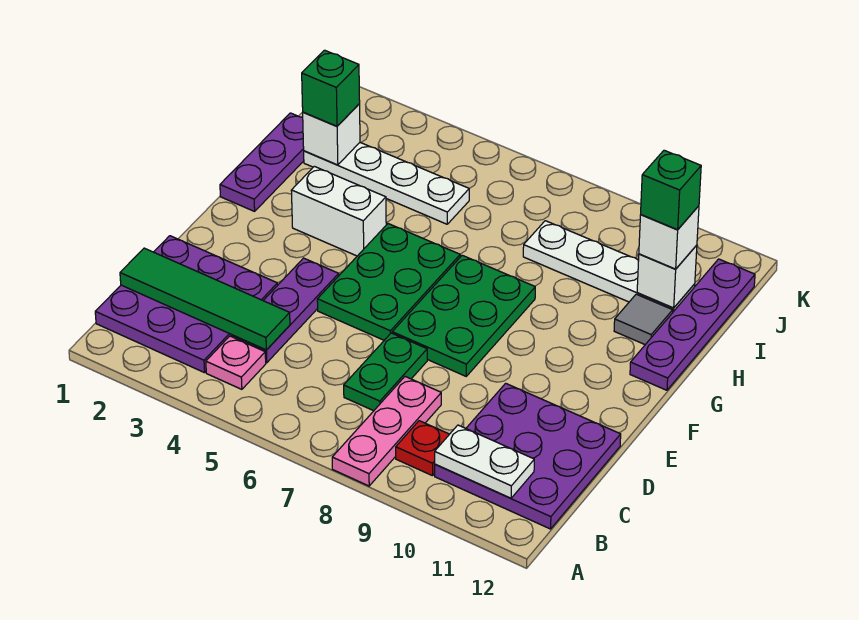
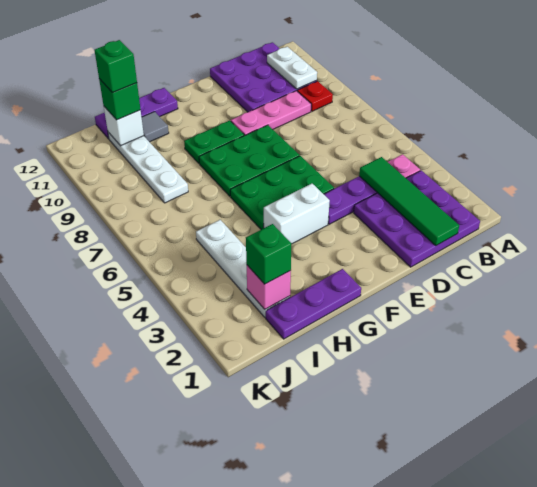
pink 1x3 plate [332,377,441,486] -> pink 1x3 plate moved to [231,91,311,135]
green 1x2 plate [344,333,427,411] -> green 1x2 plate moved to [184,121,244,163]
white 1x2 brick [291,166,386,256] -> white 1x2 brick turned to [264,184,330,244]
purple 1x4 plate [630,259,755,390] -> purple 1x3 plate [95,88,178,139]
white 1x1 brick [303,104,360,165] -> pink 1x1 brick [247,265,291,309]
white 1x1 brick [639,206,699,269] -> green 1x1 brick [99,79,140,120]

